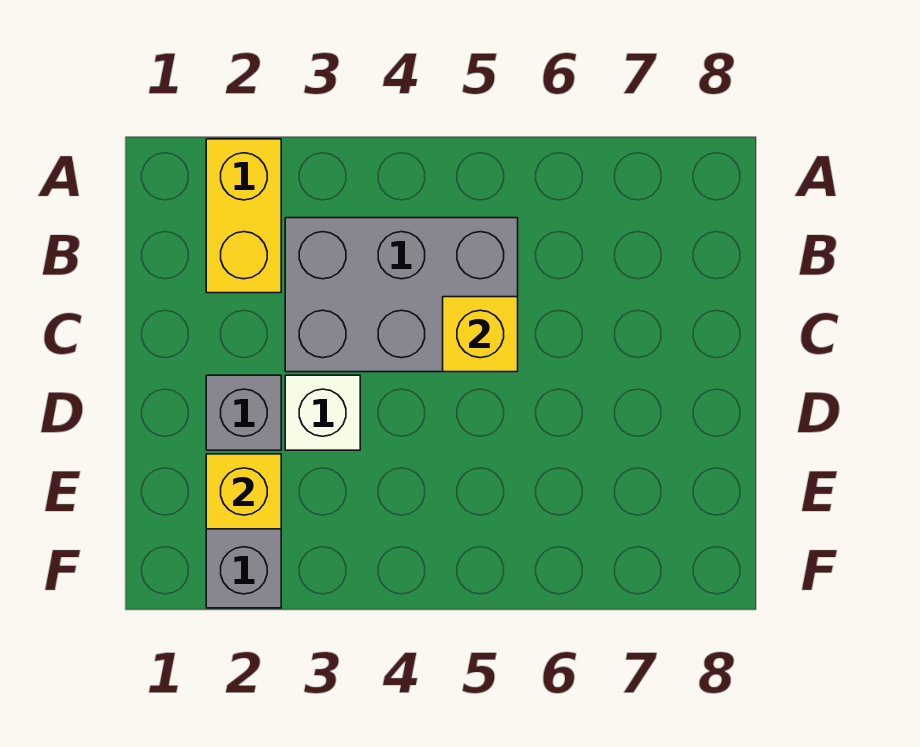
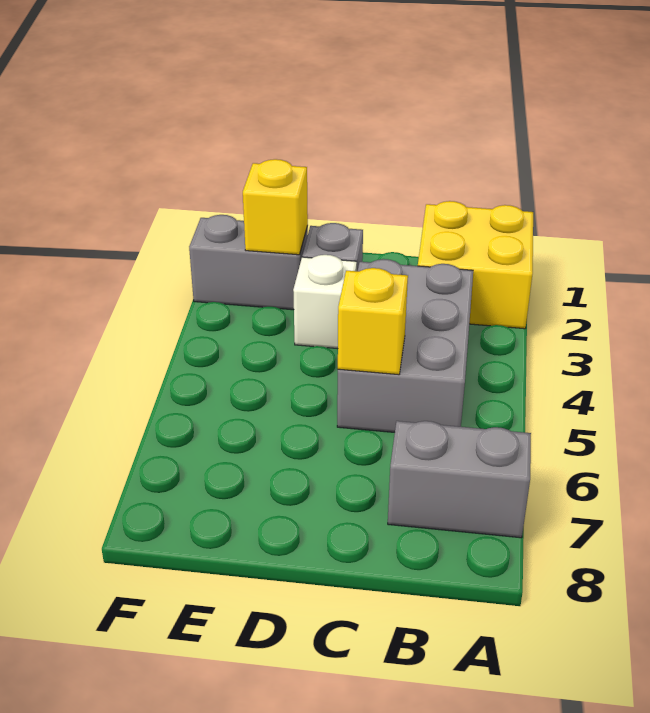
yellow 1x2 brick [206,139,281,293] -> yellow 2x2 brick [418,201,533,329]
none -> grey 1x2 brick [388,421,531,538]

